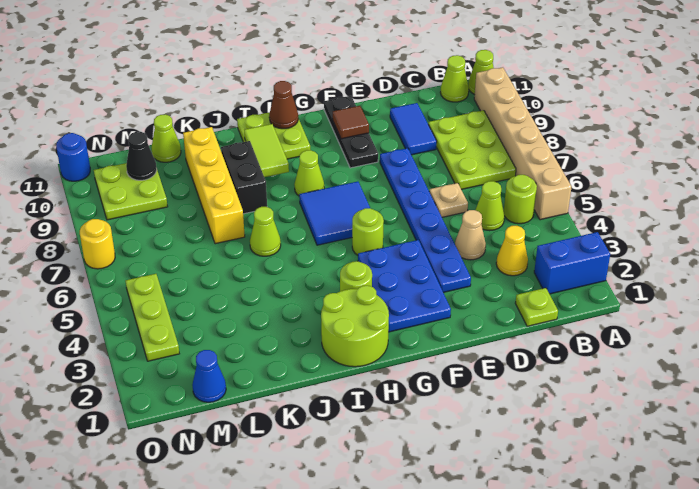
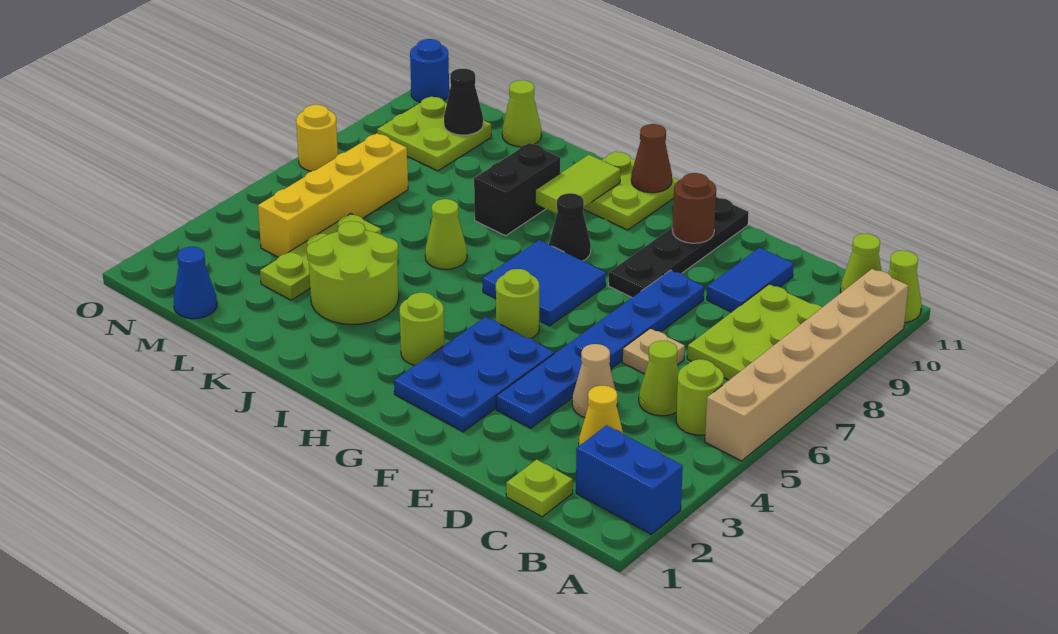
black 1x3 plate [324,96,378,168] -> black 1x4 plate [609,197,749,297]
brown 1x1 tile [333,106,369,139] -> brown 1x1 round brick [672,173,716,243]
lime 2x2 round brick [321,286,389,367] -> lime 2x2 round brick moved to [307,221,399,324]
lime 1x1 cone [294,150,324,196] -> black 1x1 cone [549,193,591,261]
yellow 1x4 brick [183,127,245,244] -> yellow 1x4 brick moved to [258,133,408,257]
lime 1x3 plate [126,274,179,361] -> lime 1x3 plate moved to [260,214,381,300]

